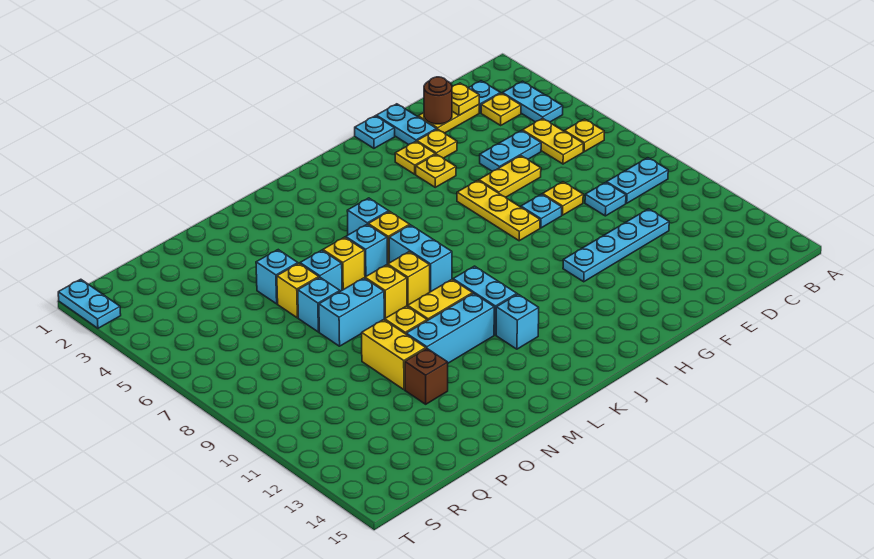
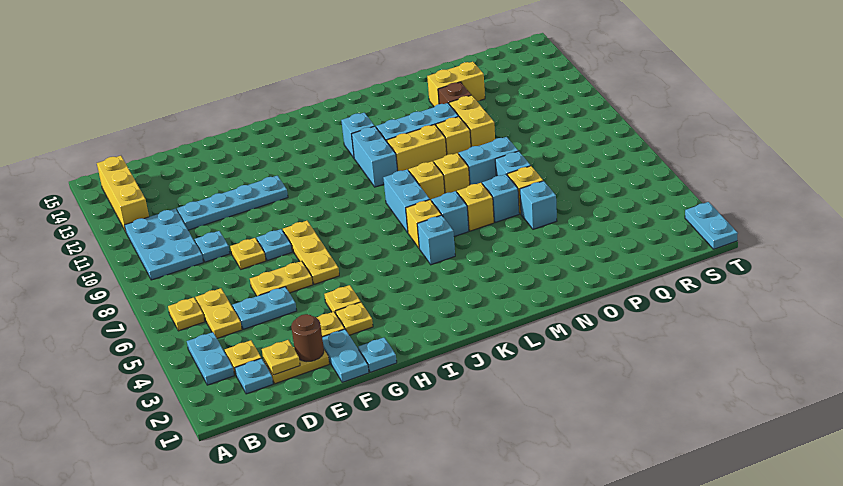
cyan 1x2 plate [607,158,668,203] -> cyan 2x3 plate [125,209,203,280]
none -> yellow 1x3 brick [97,156,149,232]
none -> yellow 1x2 brick [427,62,485,107]

